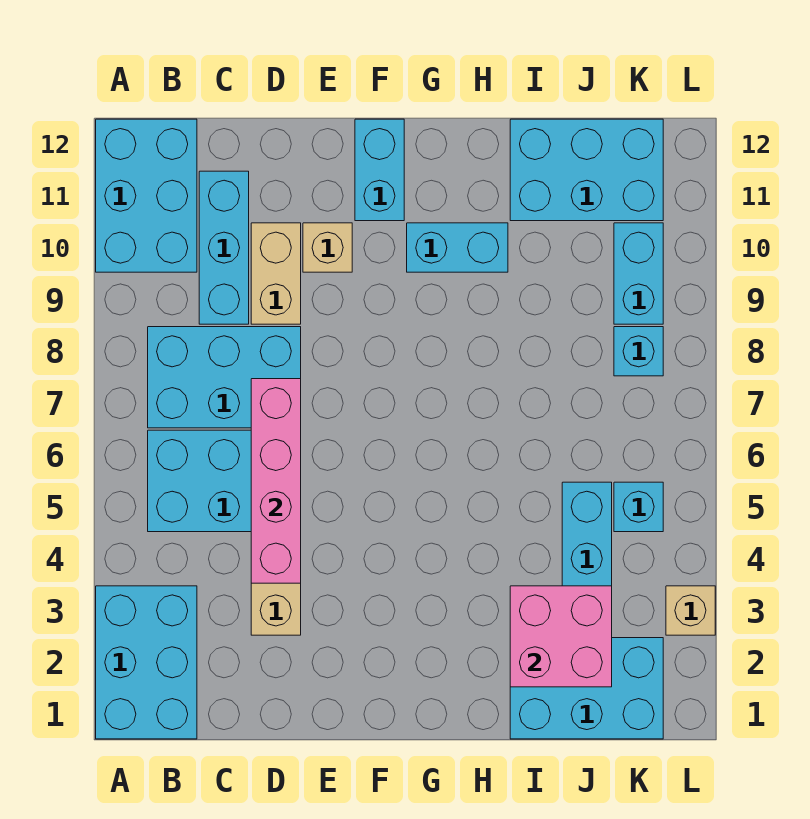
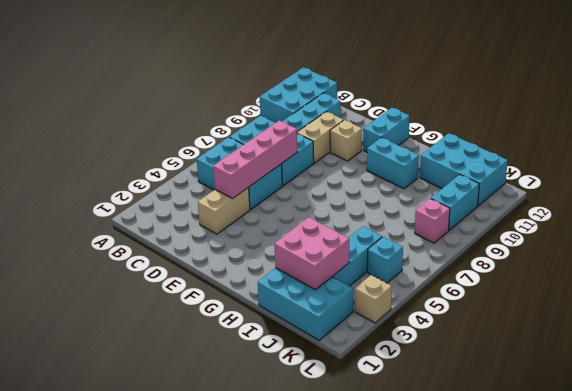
cyan 2x3 brick [96,586,197,739] -> none
cyan 1x1 brick [614,327,663,376] -> pink 1x1 brick [415,199,450,243]

